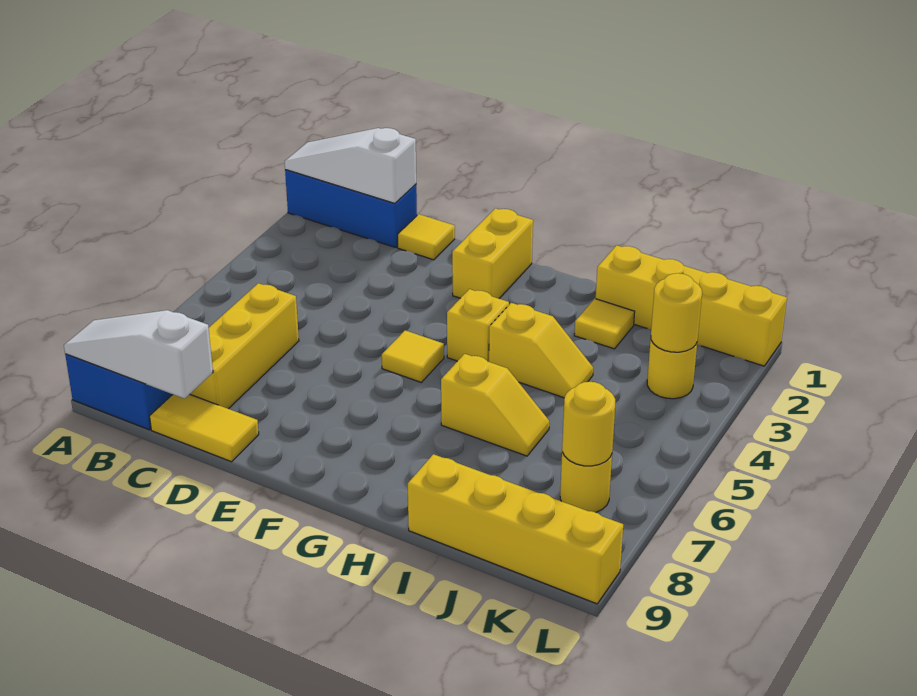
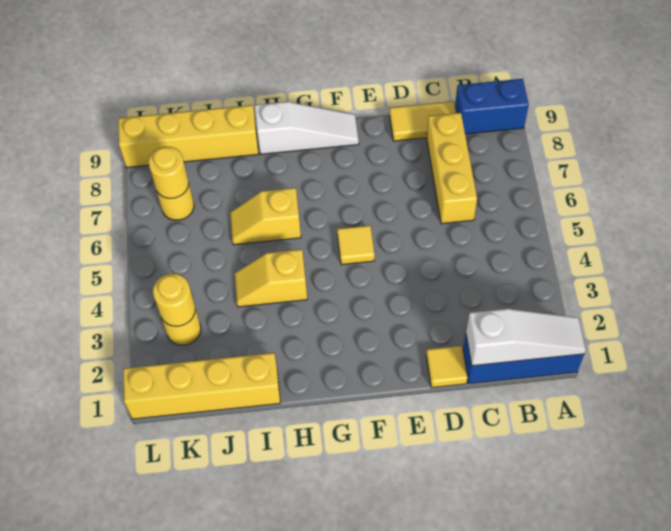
white 1x3 slope [64,310,213,399] -> white 1x3 slope moved to [255,102,359,154]
yellow 1x2 brick [452,208,533,298] -> none
yellow 1x1 brick [447,289,509,362] -> none
yellow 1x1 tile [574,299,635,349] -> none

